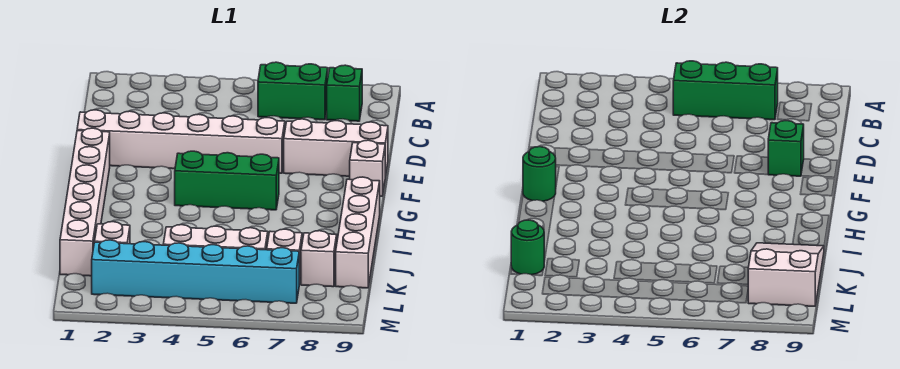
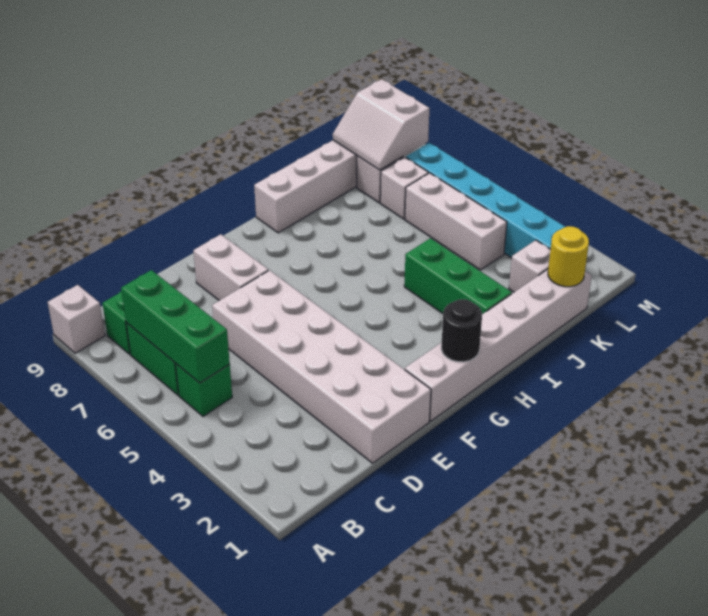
white 1x6 brick [77,110,285,173] -> white 2x6 brick [212,270,431,463]
white 1x3 brick [284,119,388,177] -> white 1x2 brick [193,234,268,301]
green 1x1 brick [768,121,804,176] -> green 1x1 brick moved to [175,363,232,416]
white 1x1 brick [350,140,385,196] -> white 1x1 brick moved to [48,285,105,353]
green 1x1 round brick [523,147,556,201] -> black 1x1 round brick [441,299,482,362]
green 1x3 brick [175,151,279,210] -> green 1x3 brick moved to [404,238,512,314]
white 2x3 slope [748,243,824,306] -> white 2x2 slope [333,79,430,170]
green 1x1 round brick [511,220,544,275] -> yellow 1x1 round brick [548,226,589,287]

